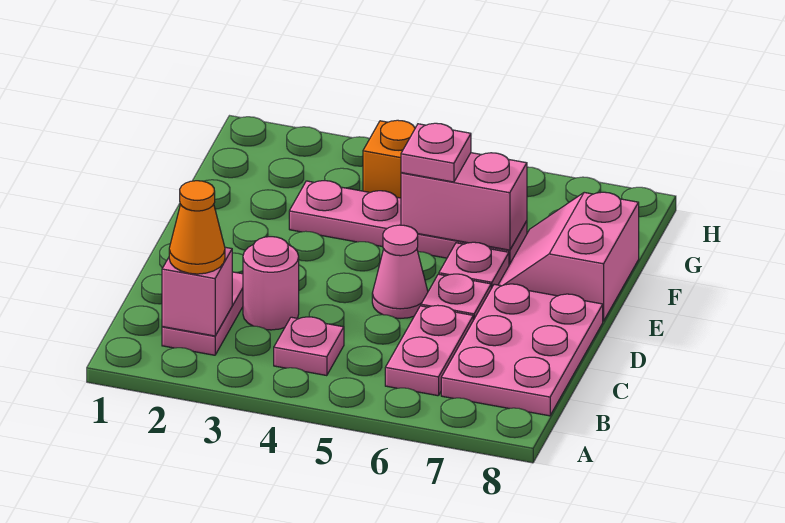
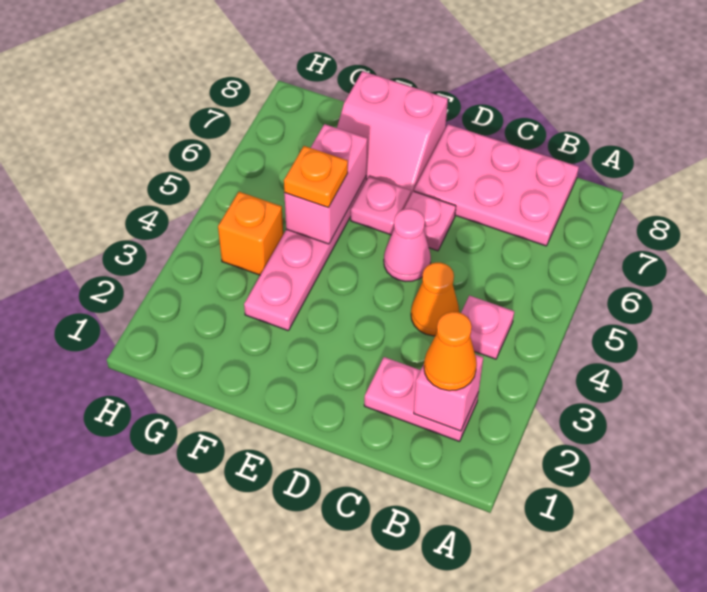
pink 1x2 plate [385,305,473,396] -> none
pink 1x1 round brick [243,237,299,330] -> none
none -> orange 1x1 cone [411,263,459,336]
pink 1x1 plate [401,123,471,182] -> orange 1x1 plate [284,146,348,207]

